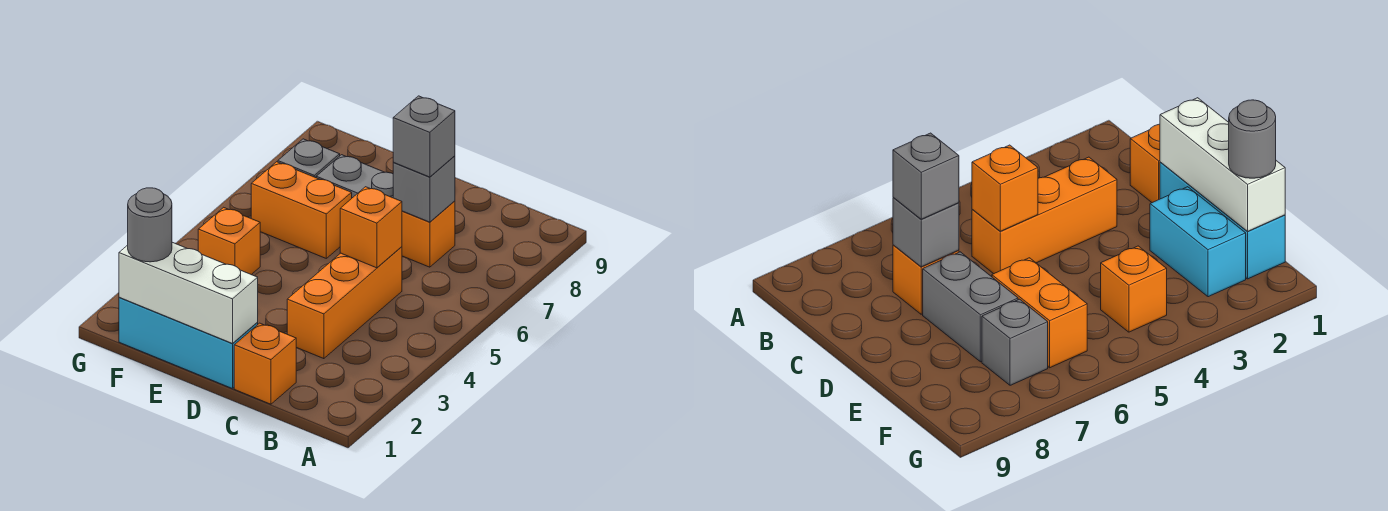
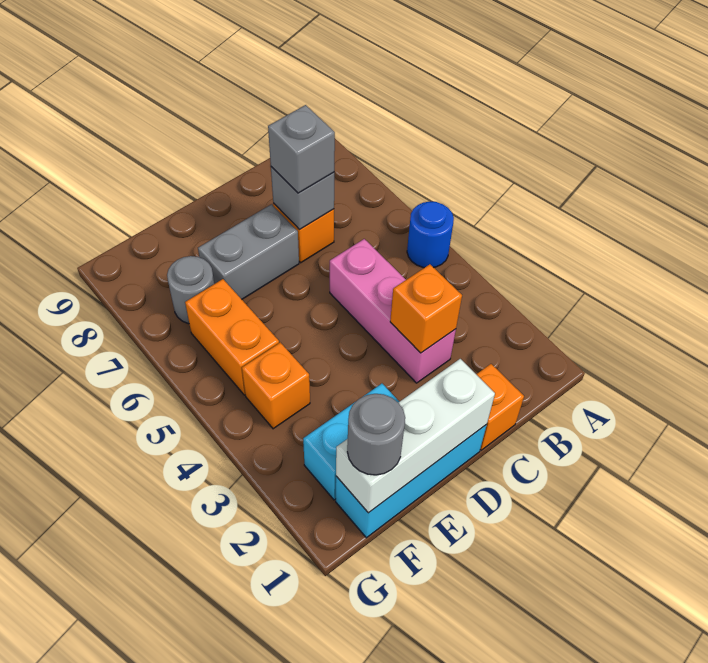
none -> blue 1x1 round brick [407,202,454,268]
orange 1x3 brick [287,247,402,359] -> pink 1x3 brick [330,239,456,383]
orange 1x1 brick [340,187,402,268] -> orange 1x1 brick moved to [390,264,462,353]
orange 1x2 brick [251,162,352,258] -> orange 1x2 brick turned to [185,279,279,395]
grey 1x1 brick [278,139,340,178] -> grey 1x1 round brick [167,256,214,324]

